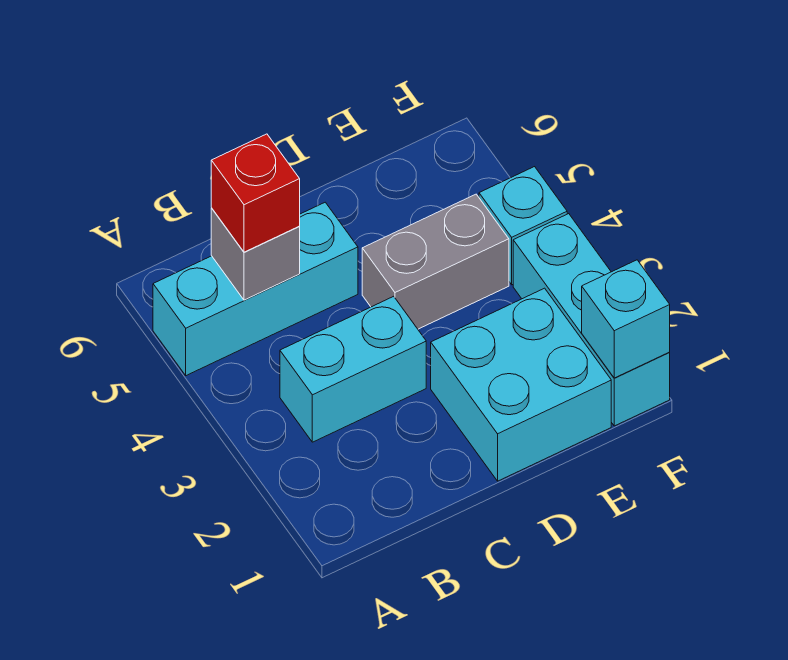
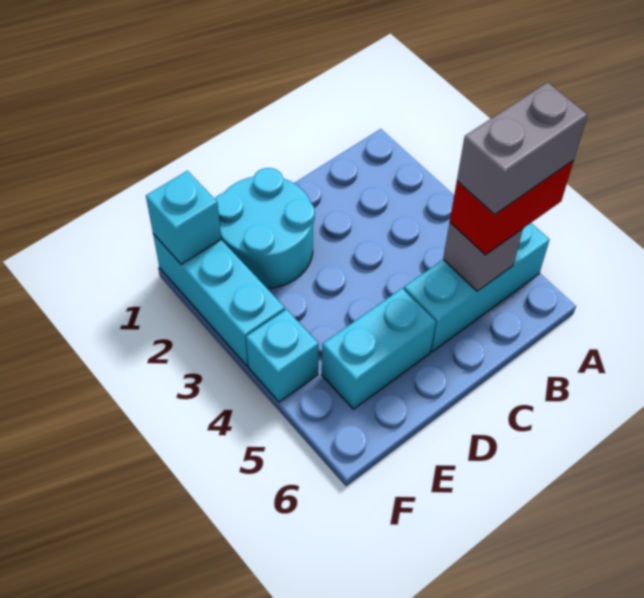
cyan 1x2 brick [280,296,426,442] -> cyan 1x2 brick moved to [322,288,436,409]
red 1x1 brick [211,134,300,252] -> red 1x2 brick [450,161,574,255]
cyan 2x2 brick [431,288,611,481] -> cyan 2x2 round brick [215,168,315,288]
grey 1x2 brick [362,194,509,329] -> grey 1x2 brick moved to [457,82,588,214]

